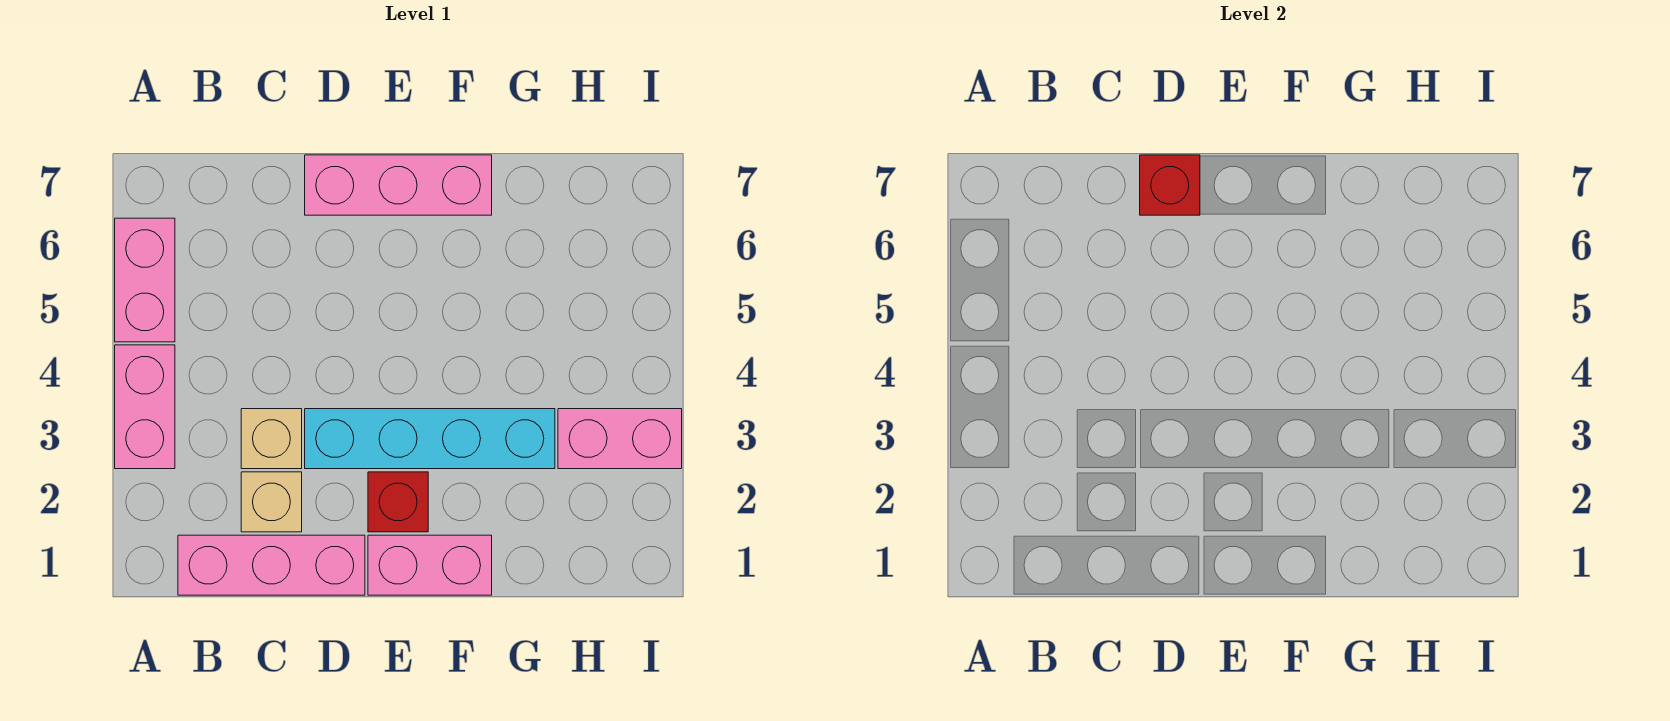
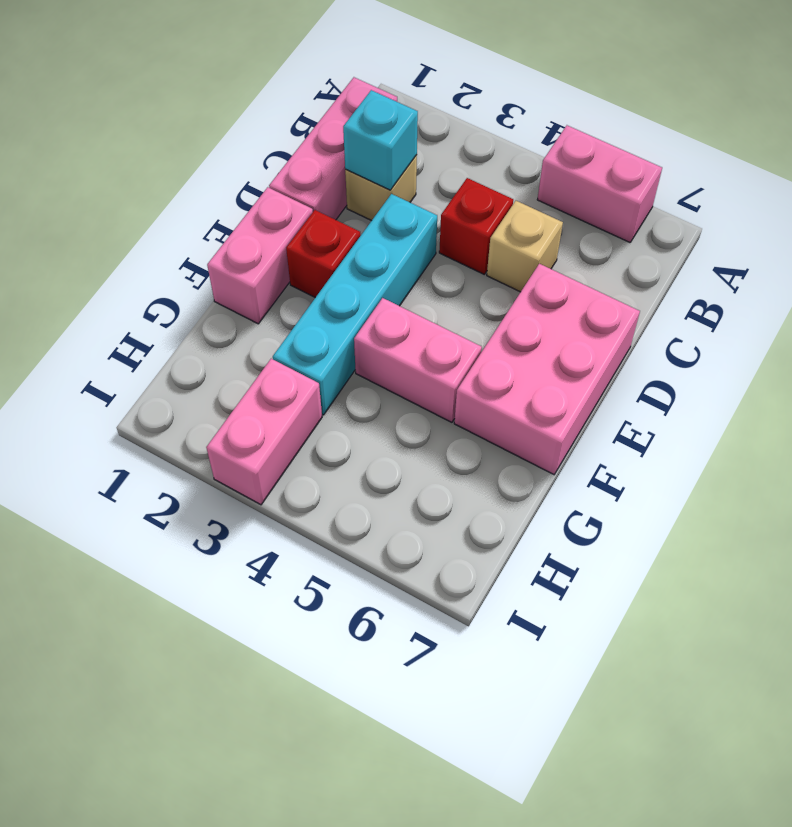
pink 1x2 brick [115,345,175,469] -> pink 1x2 brick moved to [354,298,482,422]
none -> cyan 1x1 brick [343,90,418,190]
tan 1x1 brick [241,409,302,469] -> tan 1x1 brick moved to [487,201,563,292]
pink 1x3 brick [305,155,492,215] -> pink 2x3 brick [454,264,640,474]
red 1x1 brick [1140,155,1200,215] -> red 1x1 brick moved to [439,178,513,274]

